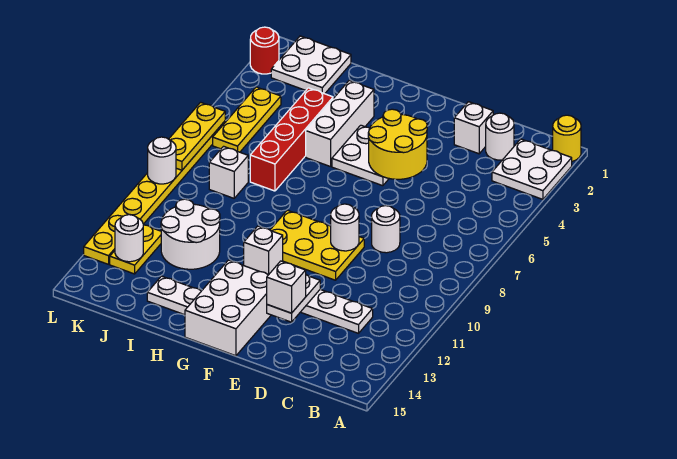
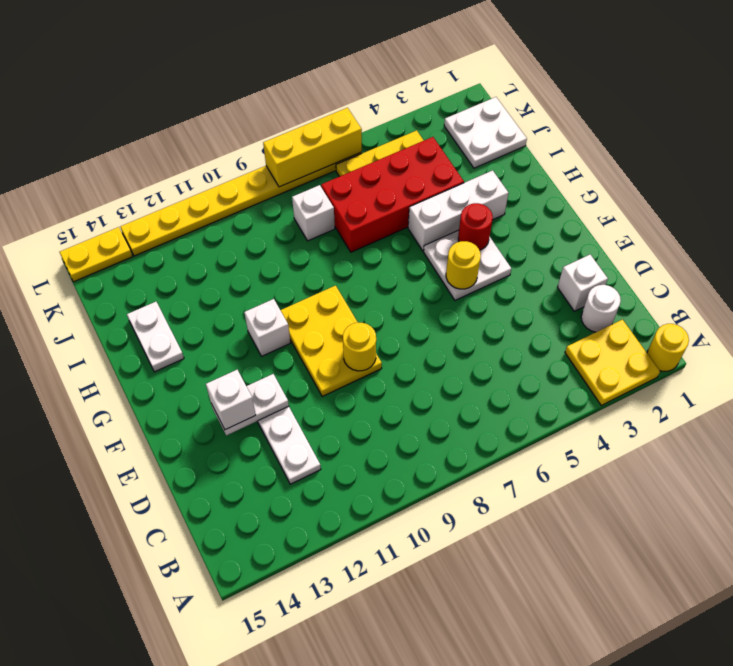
white 2x2 plate [492,139,572,199] -> yellow 2x2 plate [565,320,660,405]
white 1x1 round brick [372,206,400,253] -> none
yellow 2x2 round brick [368,109,427,179] -> yellow 1x1 round brick [446,241,481,289]
white 1x1 round brick [331,204,359,251] -> yellow 1x1 round brick [343,323,376,371]
white 2x3 brick [185,260,271,356] -> none
red 1x4 brick [250,88,333,191] -> red 2x4 brick [321,137,464,252]
white 2x2 round brick [161,199,220,269] -> none
yellow 1x2 plate [110,225,161,274] -> yellow 1x2 plate moved to [60,227,133,282]
white 1x1 round brick [115,215,143,262] -> none
red 1x1 round brick [250,27,279,74] -> red 1x1 round brick moved to [458,203,493,250]
yellow 1x3 plate [169,102,225,170] -> yellow 1x3 brick [263,108,362,187]
white 1x1 round brick [148,137,176,184] -> none

